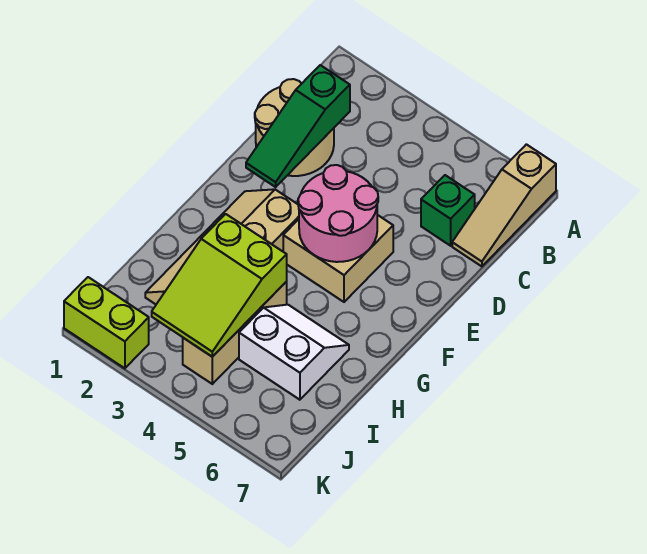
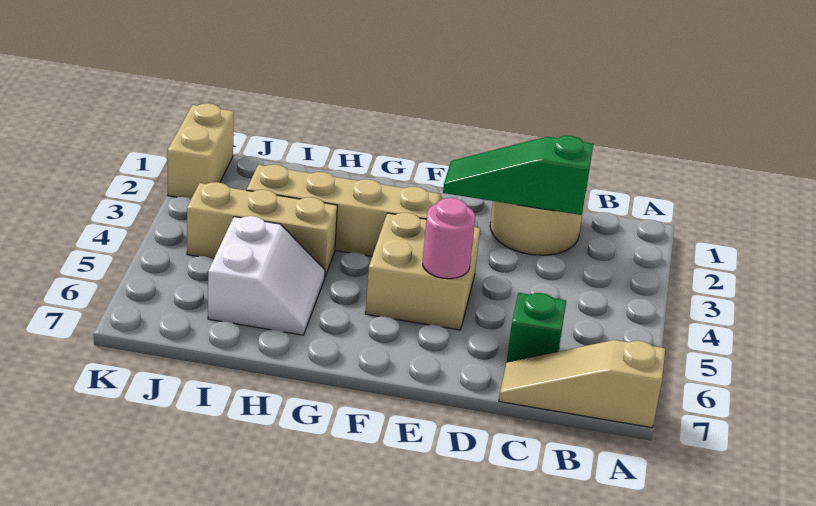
pink 2x2 round brick [298,165,378,262] -> pink 1x1 round brick [423,198,475,279]
lime 2x3 slope [152,214,287,357] -> none
lime 1x2 brick [64,277,149,368] -> tan 1x2 brick [167,103,234,198]

